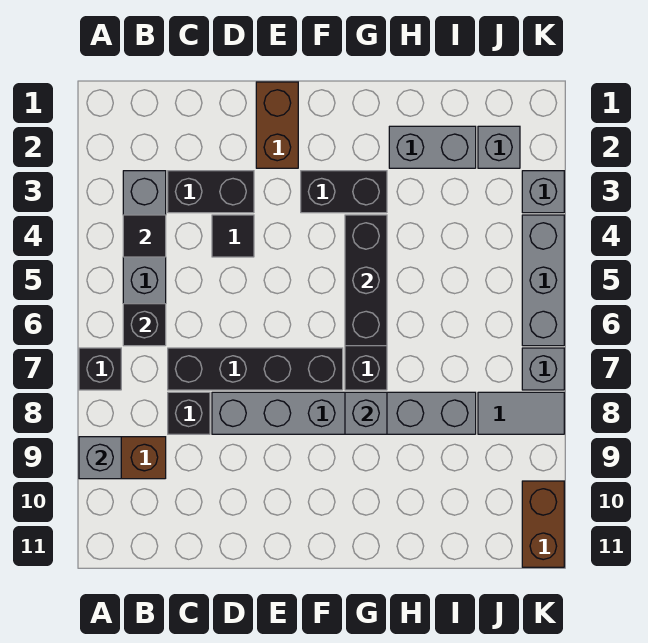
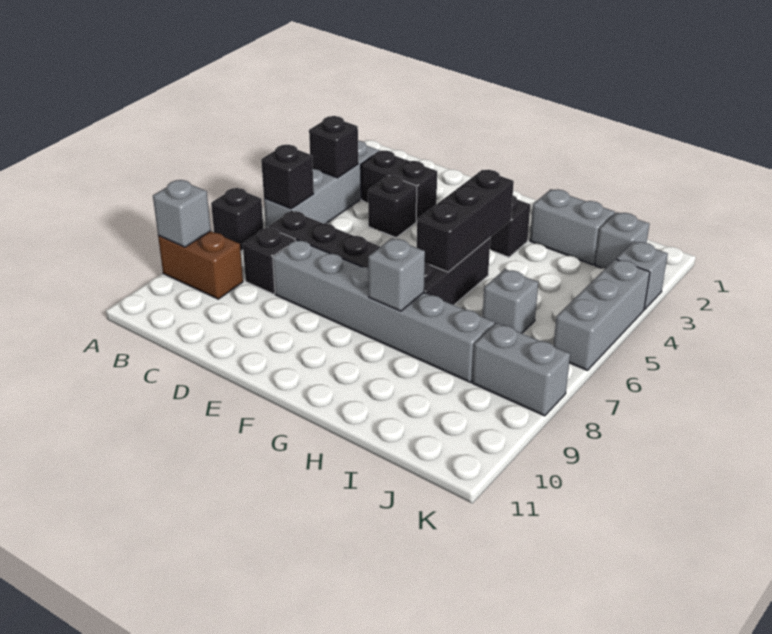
black 1x1 tile [123,215,166,257] -> black 1x1 brick [309,116,358,178]
black 1x1 tile [212,215,254,257] -> black 1x1 brick [368,176,417,238]
brown 1x2 brick [256,82,298,168] -> none
grey 1x2 tile [478,392,564,434] -> grey 1x2 brick [472,323,570,416]
grey 1x1 brick [522,348,564,390] -> grey 1x1 brick moved to [483,269,538,333]
brown 1x2 brick [522,481,564,567] -> none

